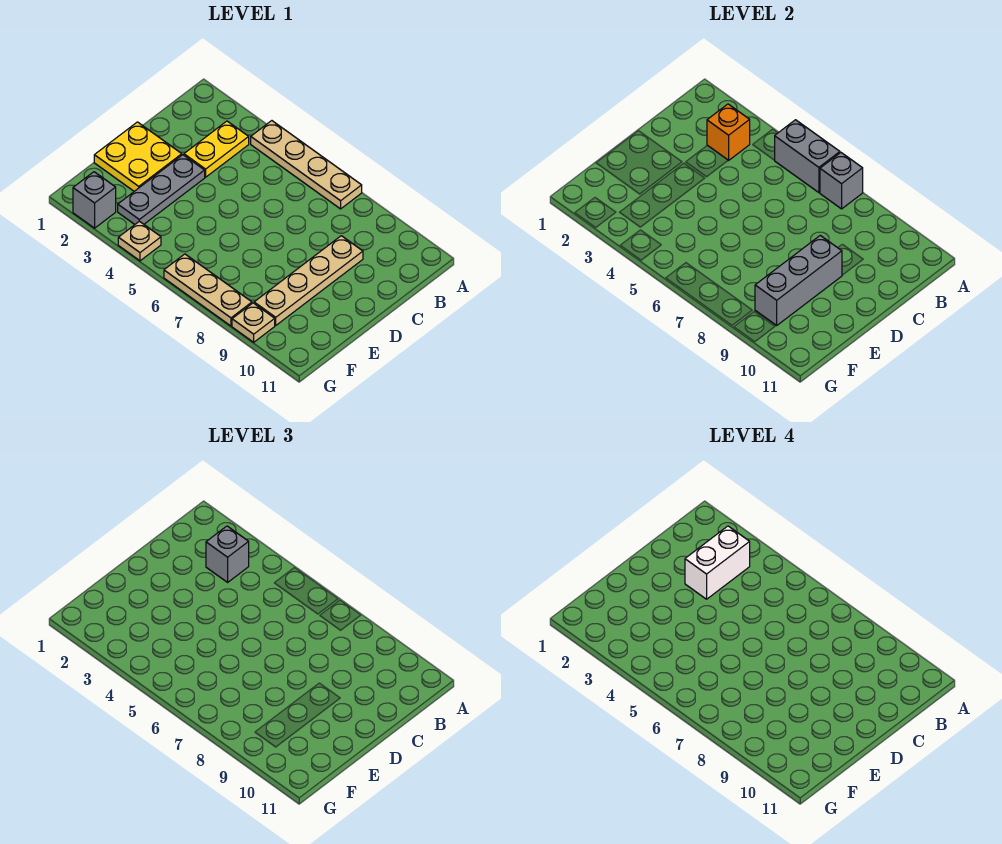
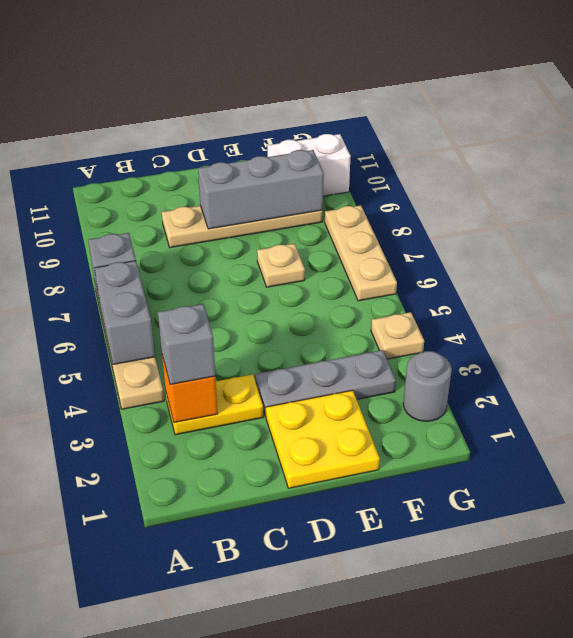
white 1x2 brick [685,526,750,599] -> white 1x2 brick moved to [267,134,351,196]
grey 1x1 brick [73,172,116,228] -> grey 1x1 round brick [403,351,452,421]
tan 1x1 plate [232,303,275,342] -> tan 1x1 plate moved to [257,244,305,287]

